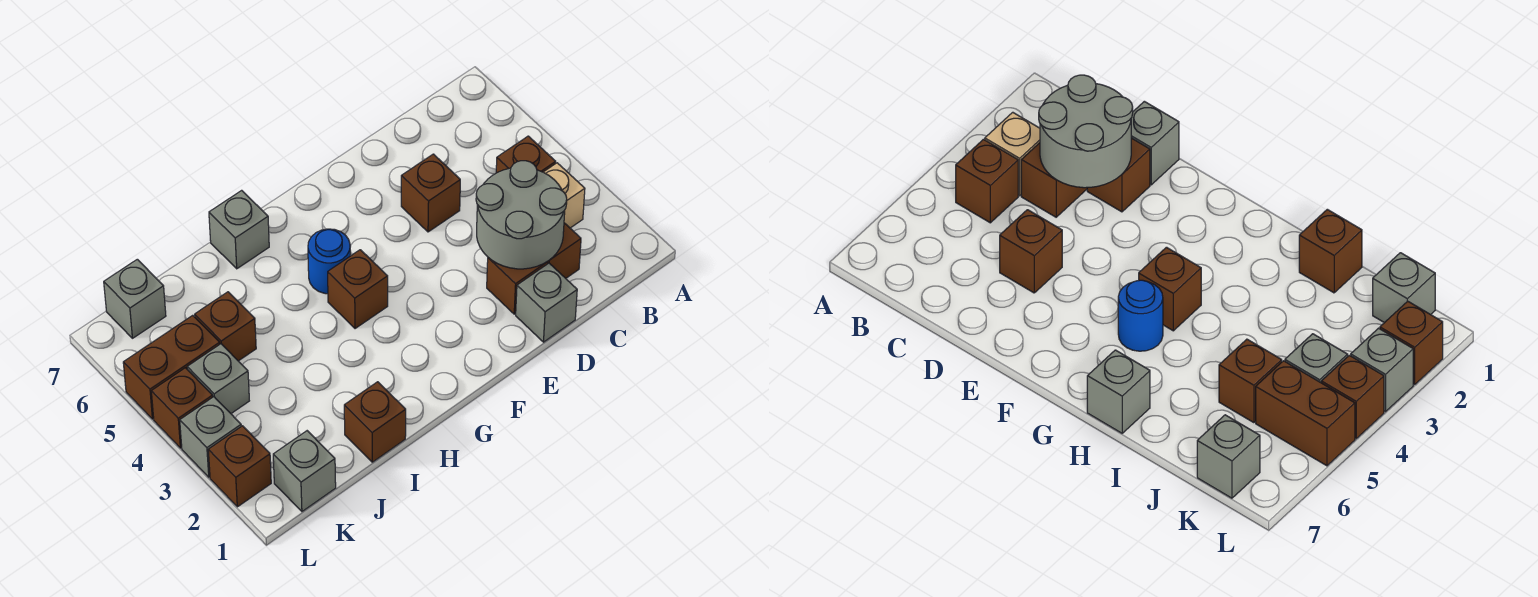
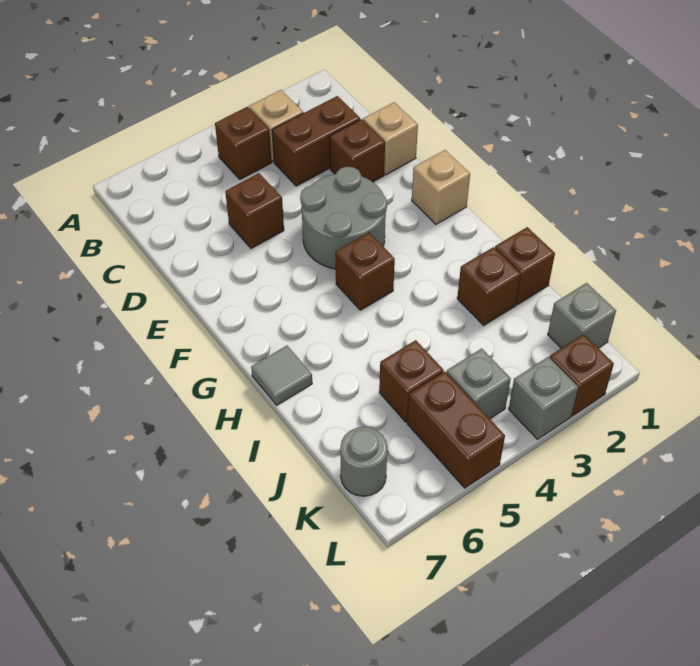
grey 2x2 round brick [476,161,567,269] -> grey 2x2 round brick moved to [300,167,387,269]
grey 1x1 brick [516,263,577,342] -> tan 1x1 brick [363,102,418,175]
none -> tan 1x1 brick [412,150,470,224]
blue 1x1 round brick [308,229,350,294] -> none
grey 1x1 brick [209,190,269,269] -> grey 1x1 tile [251,346,312,405]
grey 1x1 brick [104,259,166,338] -> grey 1x1 round brick [340,427,388,496]
brown 1x1 brick [151,368,213,448] -> brown 1x1 brick moved to [457,247,521,325]

